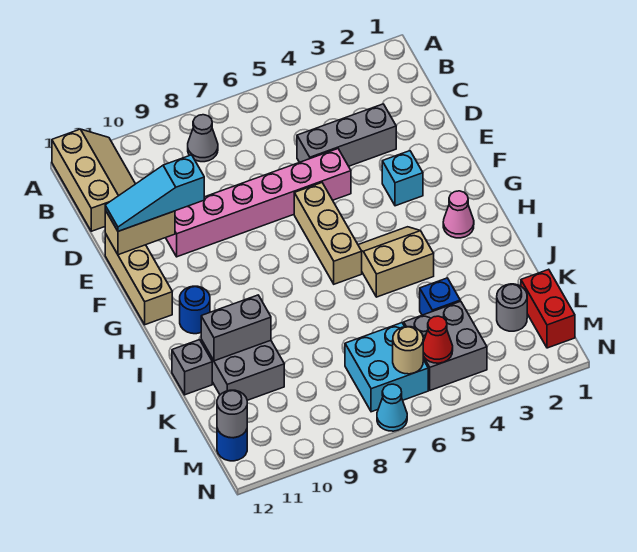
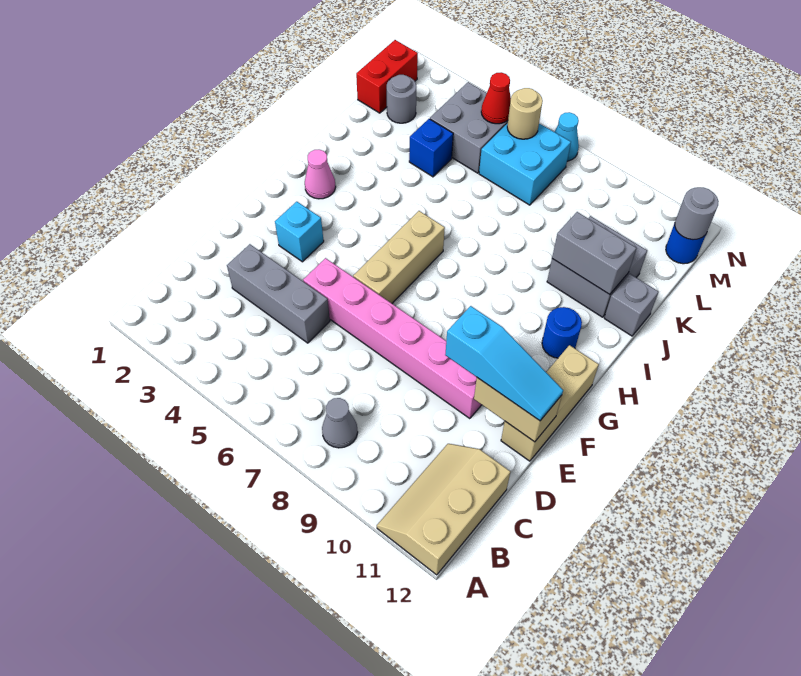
tan 2x2 slope [358,227,434,297] -> none

